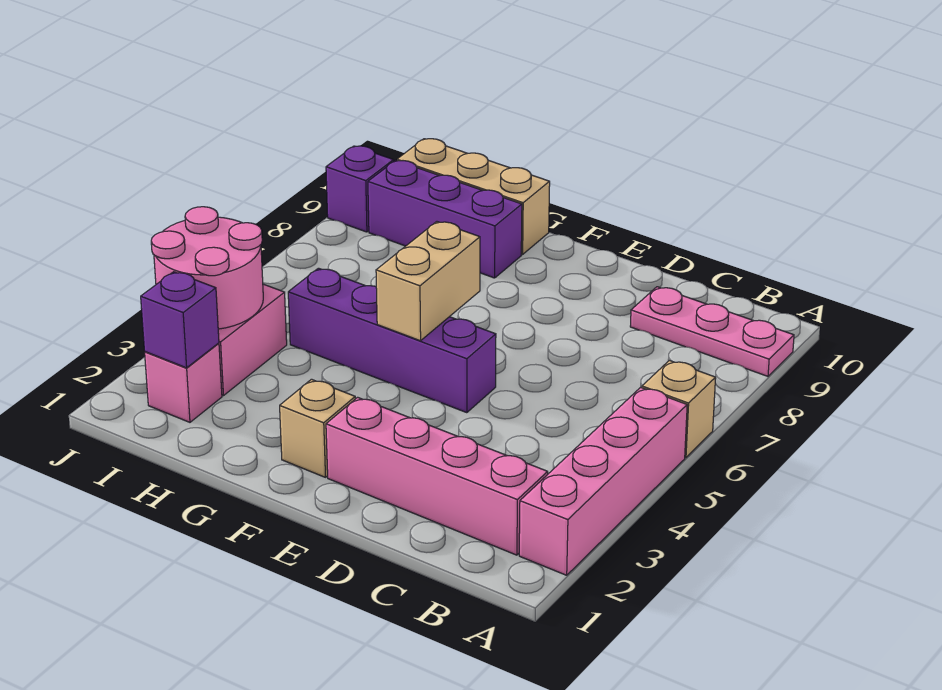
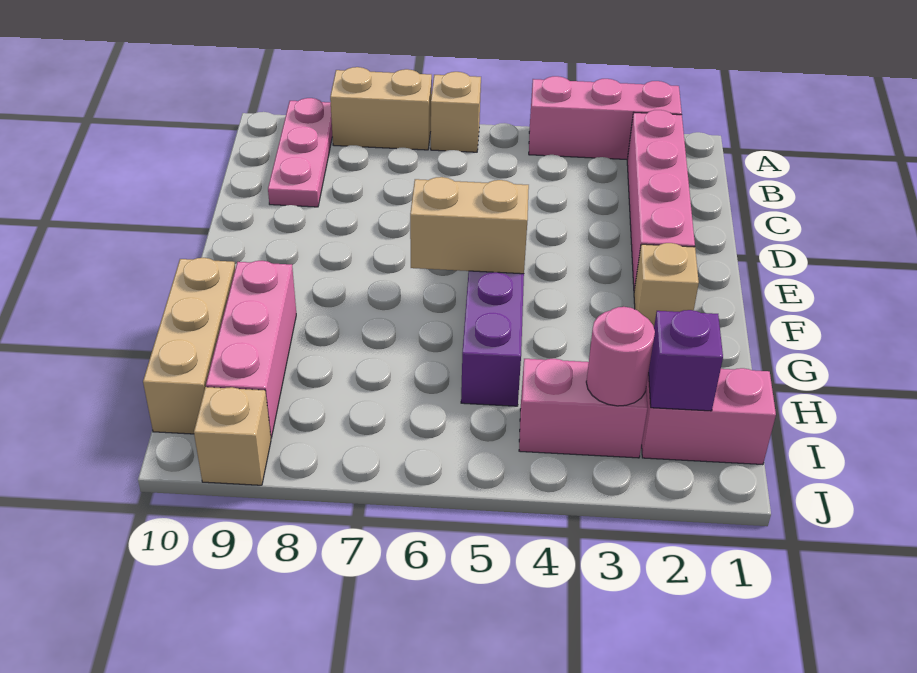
pink 1x4 brick [519,387,687,575] -> pink 1x3 brick [529,76,682,159]
none -> tan 1x2 brick [330,67,432,150]
purple 1x3 brick [368,160,522,278] -> pink 1x3 brick [206,261,296,438]
pink 1x1 brick [145,343,222,422] -> pink 1x2 brick [642,368,776,465]
pink 2x2 round brick [151,207,263,329] -> pink 1x1 round brick [586,307,655,406]
purple 1x1 brick [326,146,394,232] -> tan 1x1 brick [194,387,271,485]

